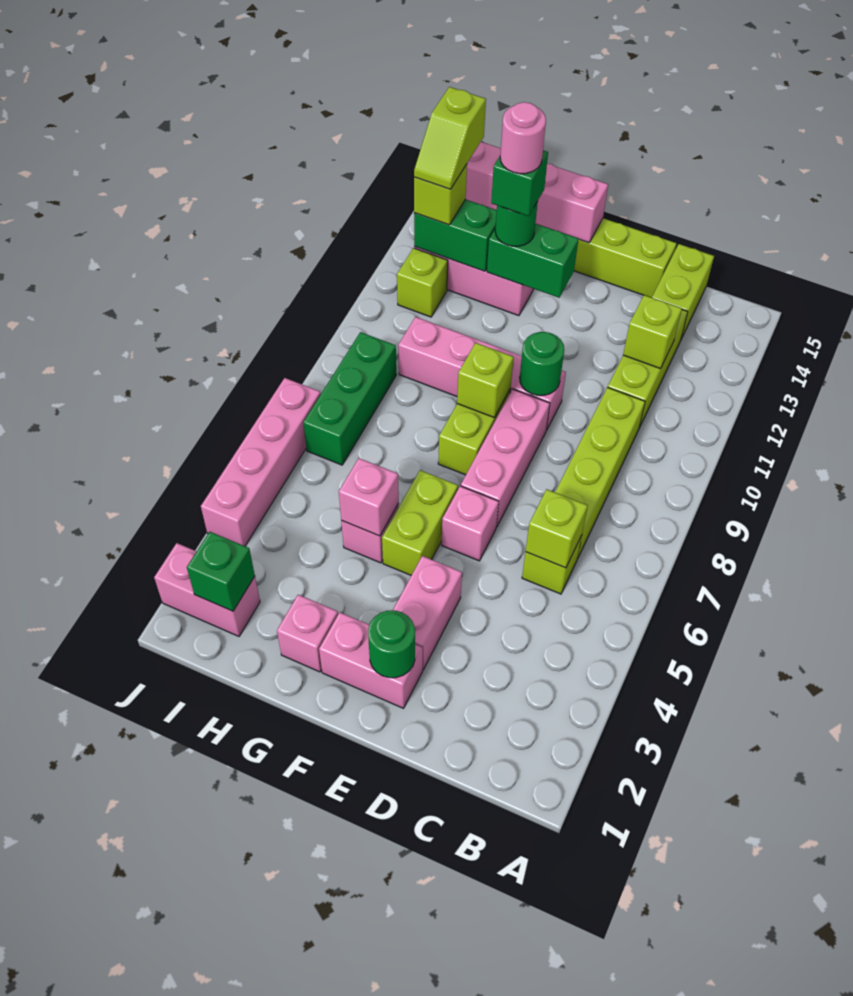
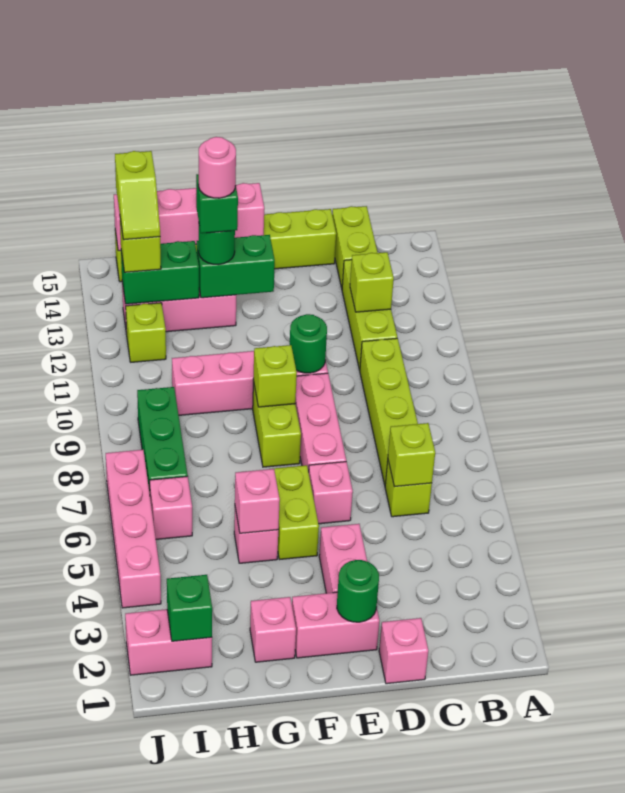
none -> pink 1x1 brick [379,618,428,684]
none -> pink 1x1 brick [150,476,192,539]

